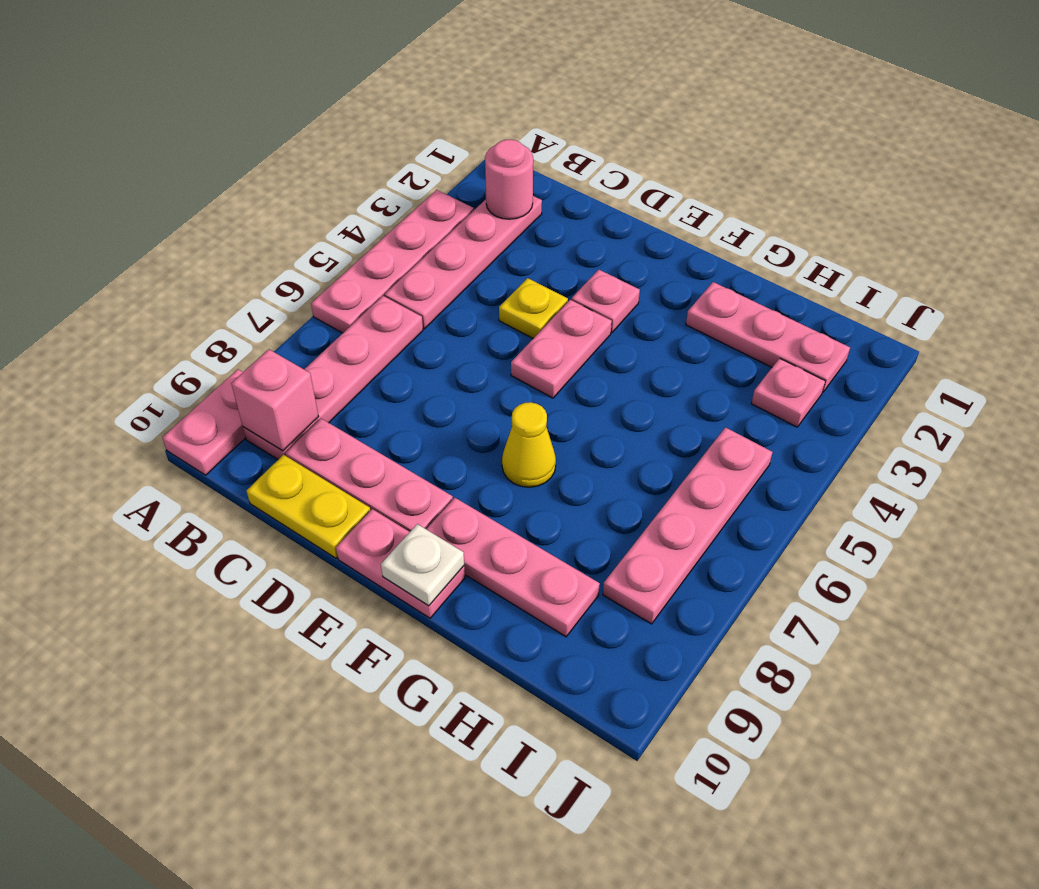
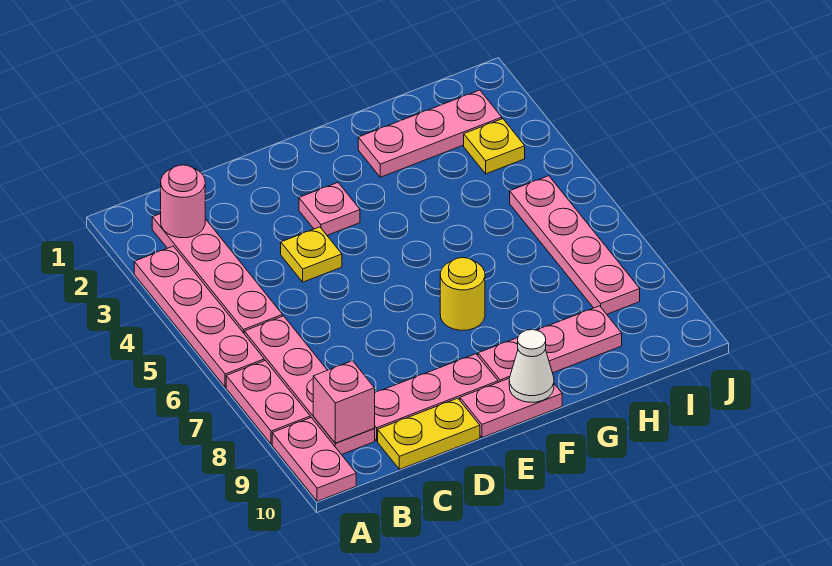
pink 1x2 plate [511,300,612,398] -> pink 1x2 plate moved to [226,360,310,444]
yellow 1x1 cone [502,402,556,487] -> yellow 1x1 round brick [440,258,485,330]
white 1x1 plate [381,524,464,606] -> white 1x1 cone [509,330,554,402]
pink 1x1 plate [751,358,825,427] -> yellow 1x1 plate [464,119,525,174]

